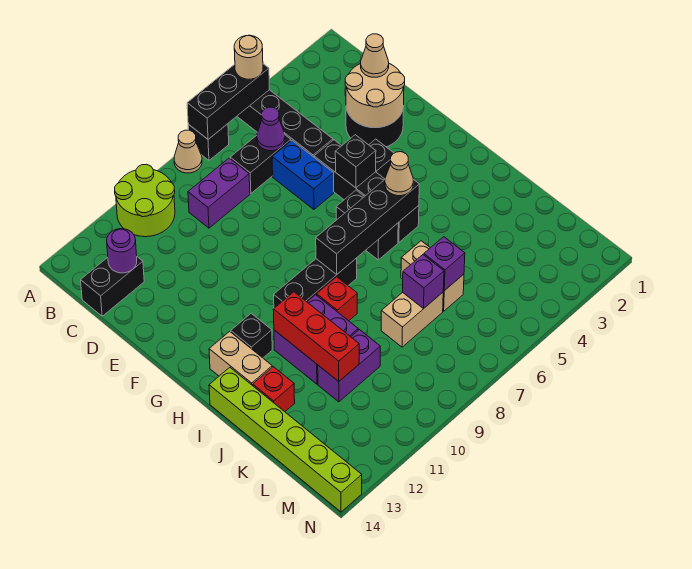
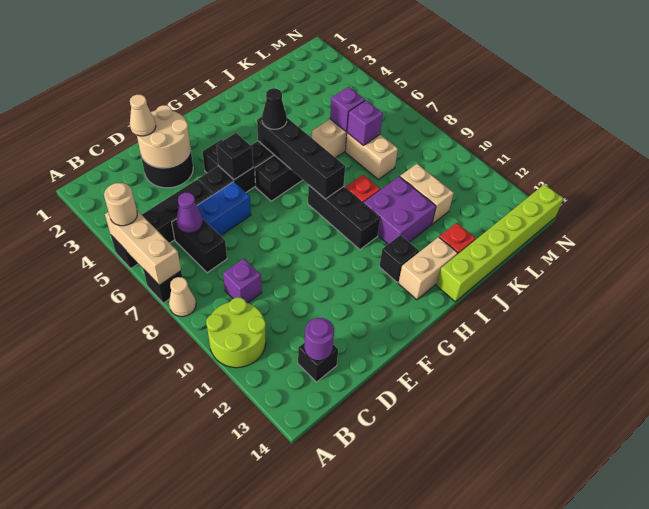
black 1x3 brick [187,64,269,139] -> tan 1x3 brick [105,211,181,285]
purple 1x2 brick [188,158,250,228] -> purple 1x1 brick [223,258,262,303]
black 1x2 brick [81,257,144,316] -> black 1x1 brick [298,342,338,382]
tan 1x1 cone [385,152,413,196] -> black 1x1 cone [262,88,287,129]
red 1x3 brick [273,292,359,381] -> none
purple 1x2 brick [318,330,380,402] -> tan 1x2 brick [400,164,454,224]

